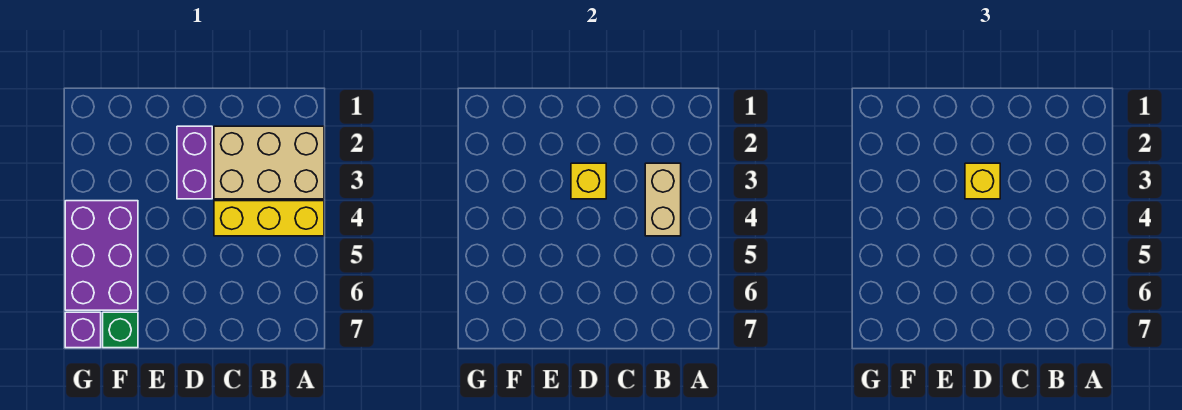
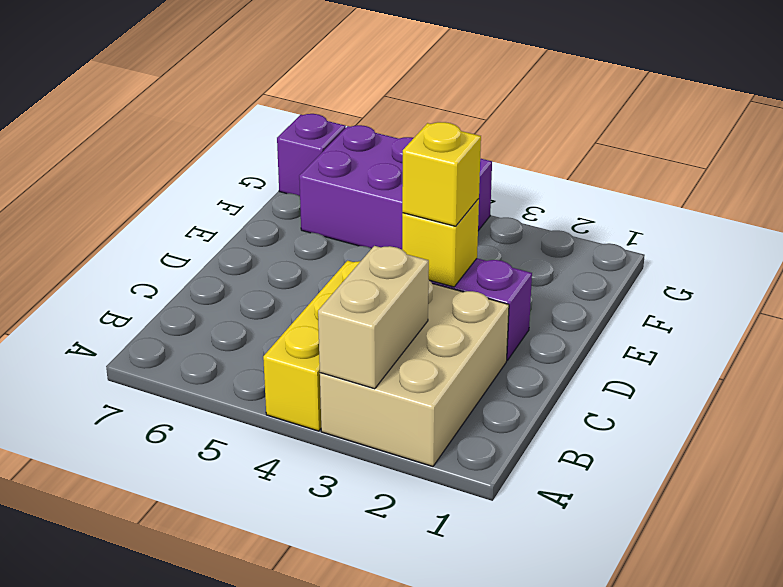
tan 1x2 brick [645,163,681,236] -> tan 1x2 brick turned to [318,246,429,389]
green 1x1 brick [103,312,138,348] -> none

